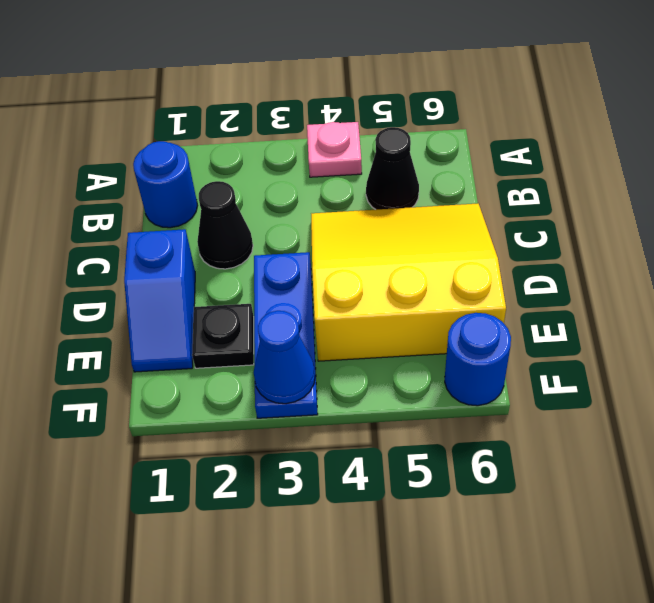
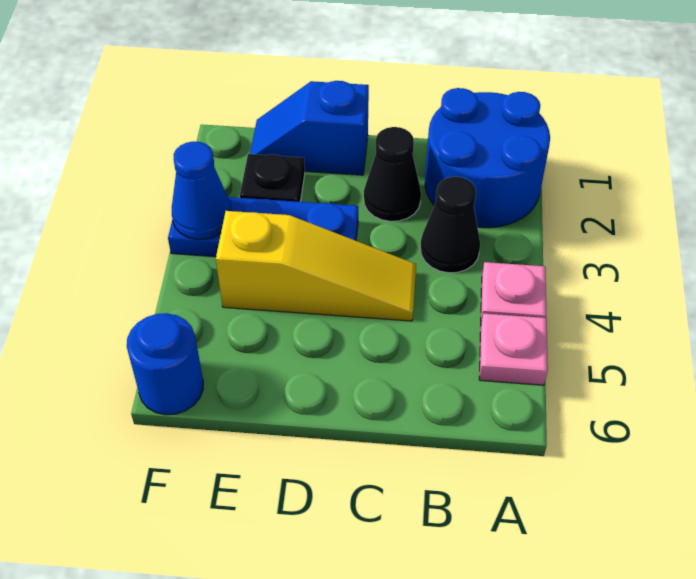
none -> pink 1x1 plate [479,313,548,385]
blue 1x1 round brick [133,141,198,228] -> blue 2x2 round brick [425,88,550,228]
black 1x1 cone [366,127,419,210] -> black 1x1 cone moved to [420,177,480,273]
yellow 3x3 slope [311,204,506,361] -> yellow 1x3 slope [216,211,416,321]

